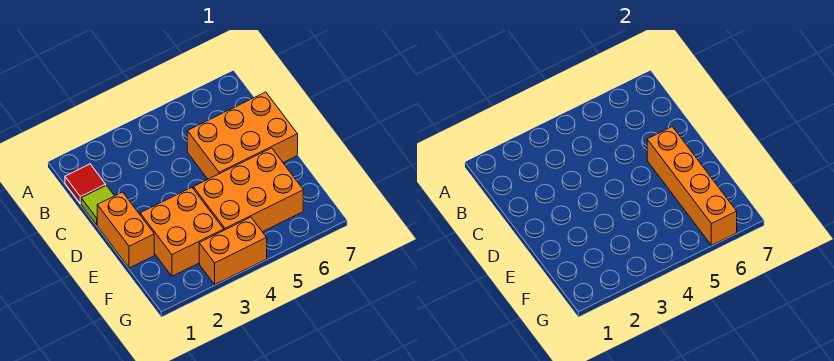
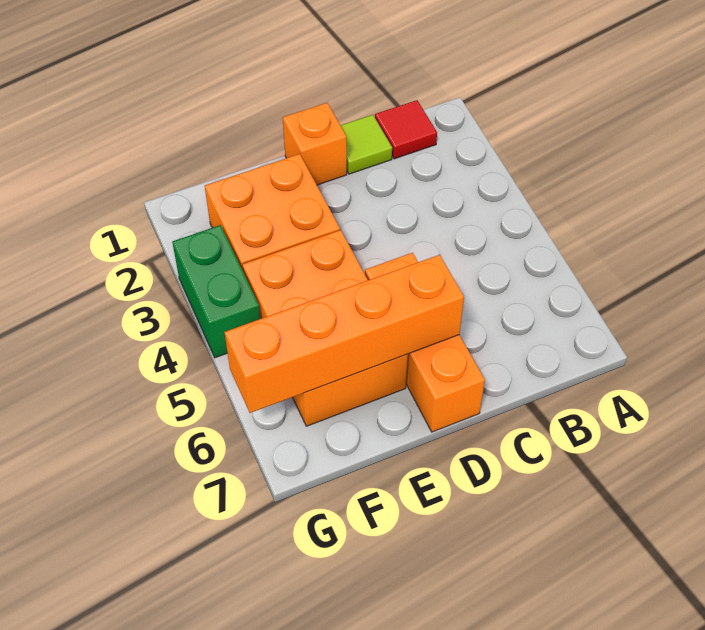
orange 2x3 brick [187,92,298,179] -> orange 1x3 brick [365,253,485,432]
orange 1x2 brick [97,192,154,268] -> orange 1x1 brick [283,103,347,185]
orange 1x2 brick [199,217,267,284] -> green 1x2 brick [172,225,260,358]

